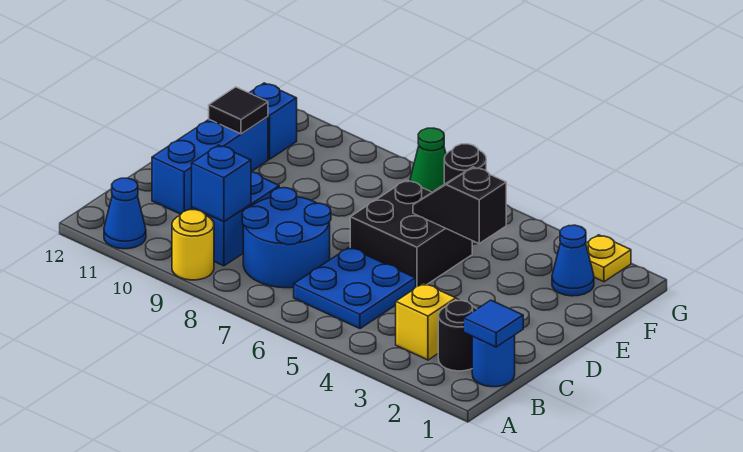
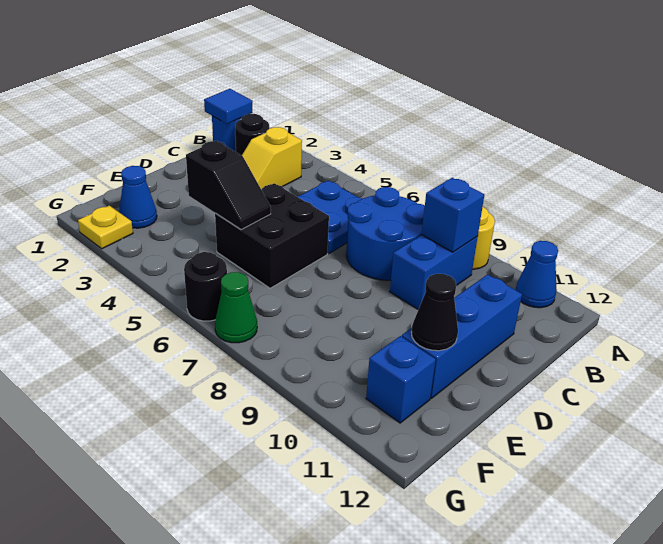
black 1x1 tile [209,87,268,134] -> black 1x1 cone [411,274,458,351]

